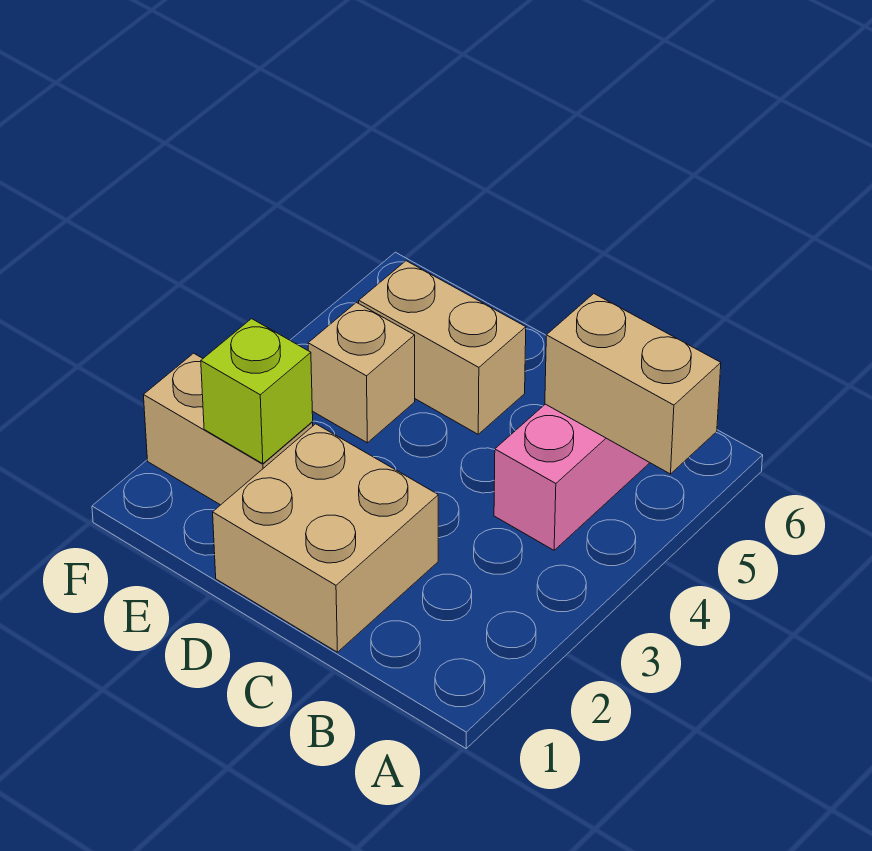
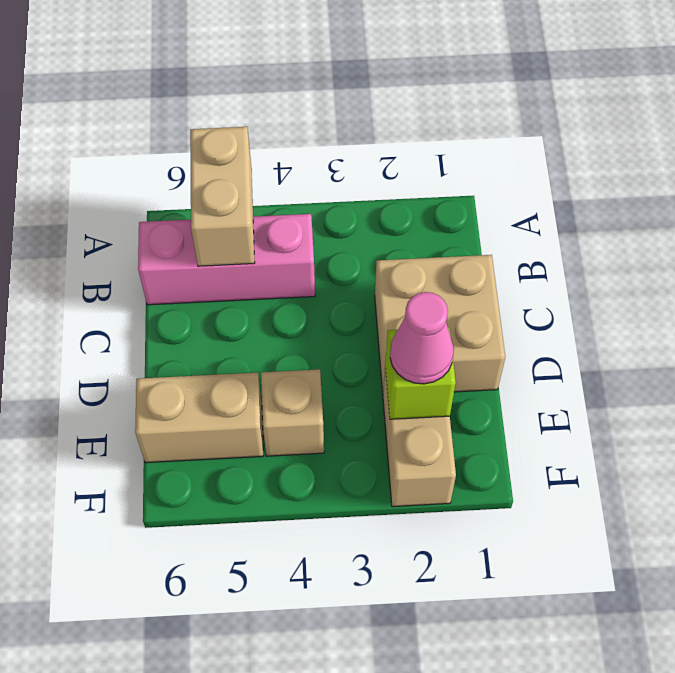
tan 1x2 brick [359,261,526,434] -> tan 1x2 brick turned to [135,373,263,463]
none -> pink 1x1 cone [390,292,454,384]

